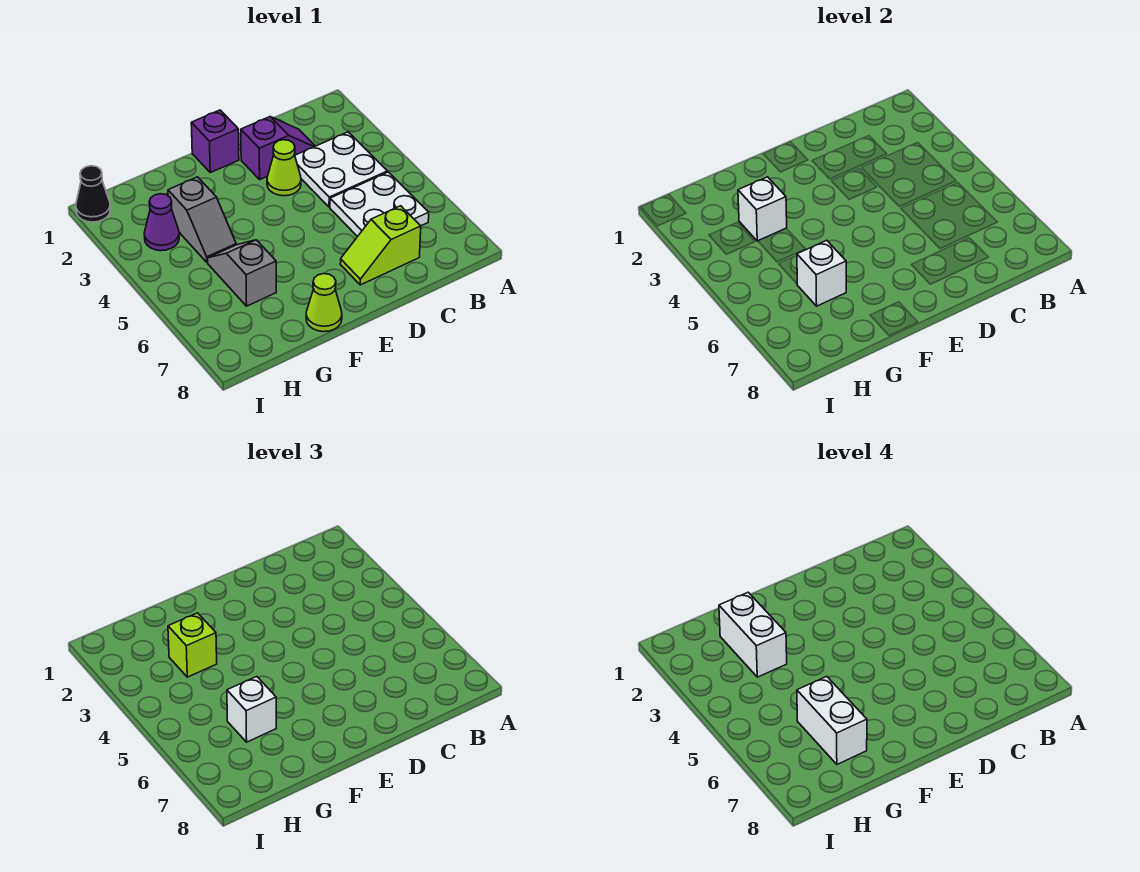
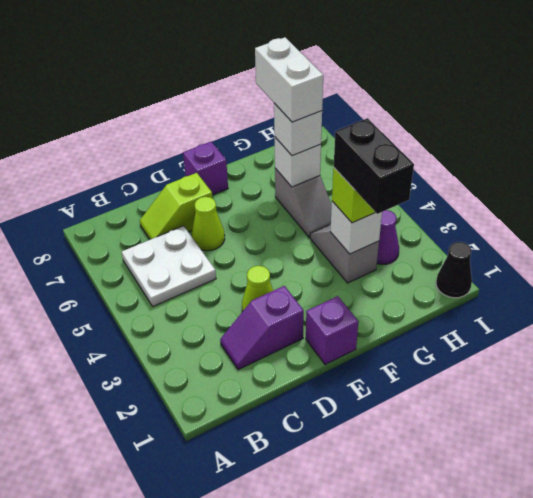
white 2x2 plate [295,132,387,207] -> none
lime 1x2 slope [340,206,421,285] -> lime 1x2 slope turned to [140,173,213,239]
none -> purple 1x1 brick [183,142,228,195]
lime 1x1 cone [306,274,342,332] -> lime 1x1 cone moved to [192,197,225,251]
white 1x2 brick [719,592,787,677] -> black 1x2 brick [334,118,414,214]

